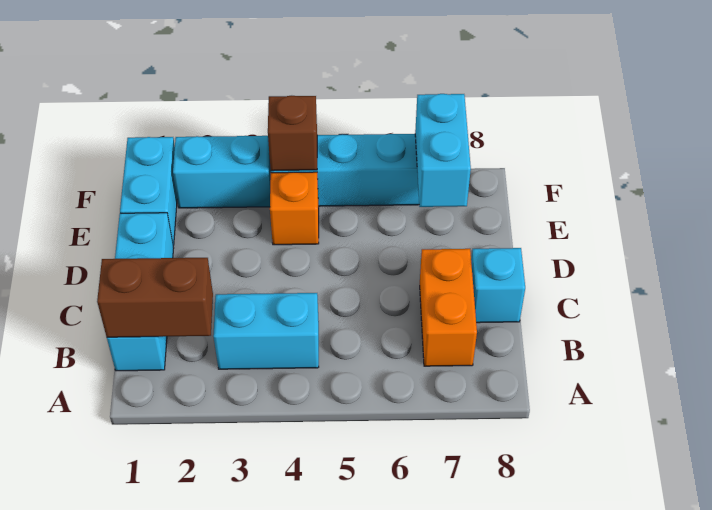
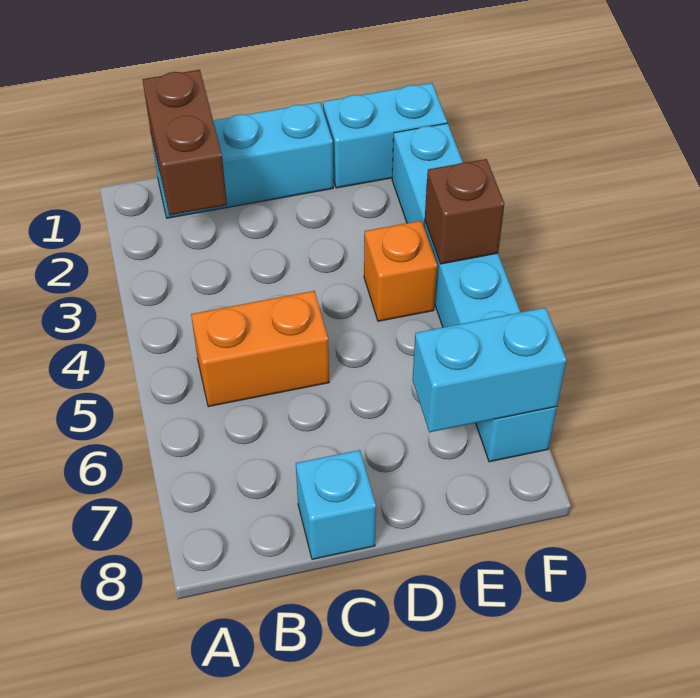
cyan 1x2 brick [213,293,319,369] -> none
orange 1x2 brick [420,249,477,366] -> orange 1x2 brick moved to [191,291,329,407]

